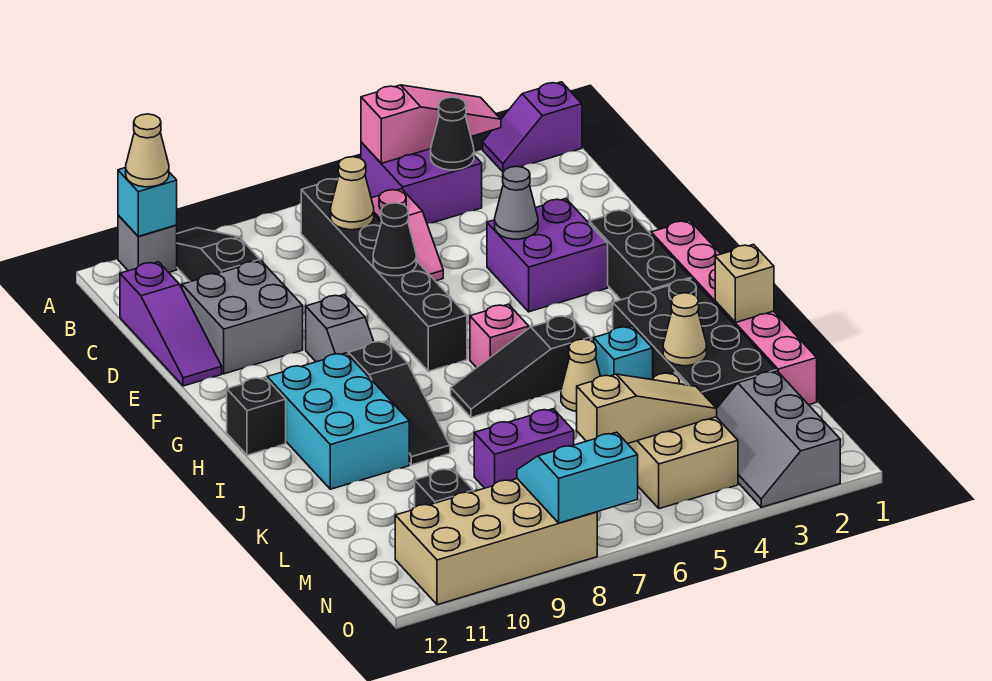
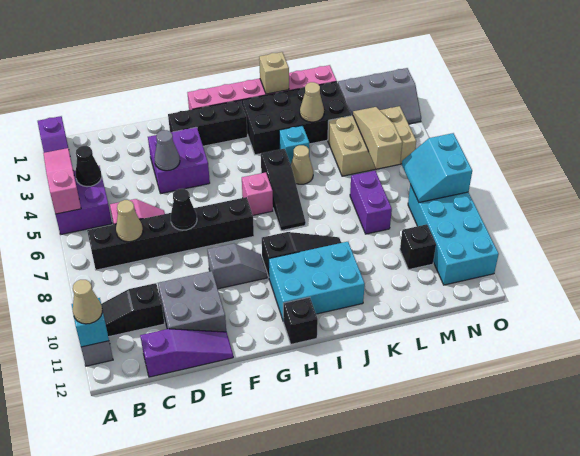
tan 2x4 brick [395,479,597,605] -> cyan 2x4 brick [408,185,499,285]

